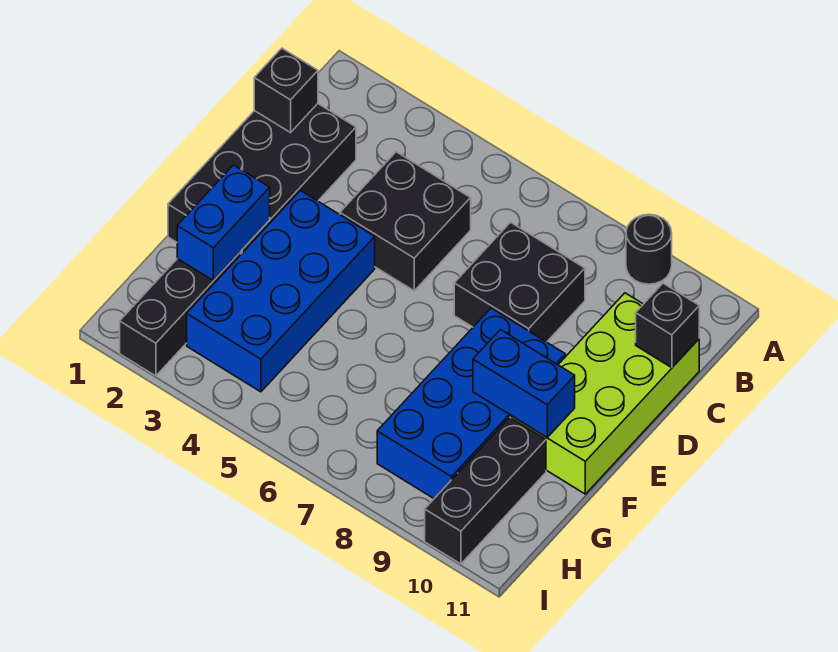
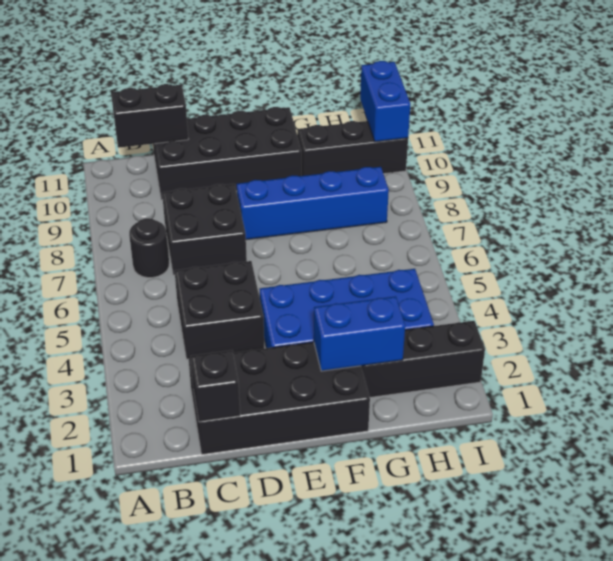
black 1x1 round brick [626,214,672,284] -> black 1x1 round brick moved to [129,218,169,278]
lime 2x4 brick [511,293,699,494] -> black 2x4 brick [153,107,302,200]
black 1x1 brick [636,283,699,368] -> black 1x2 brick [111,84,188,148]
blue 2x4 brick [377,308,565,498] -> blue 1x4 brick [237,167,389,240]
blue 1x2 brick [473,330,575,437] -> blue 1x2 brick moved to [360,61,410,142]

